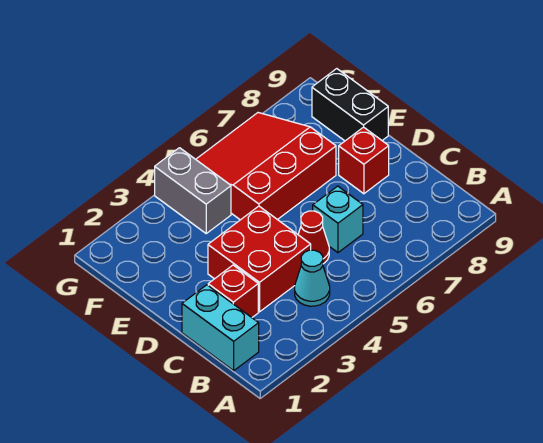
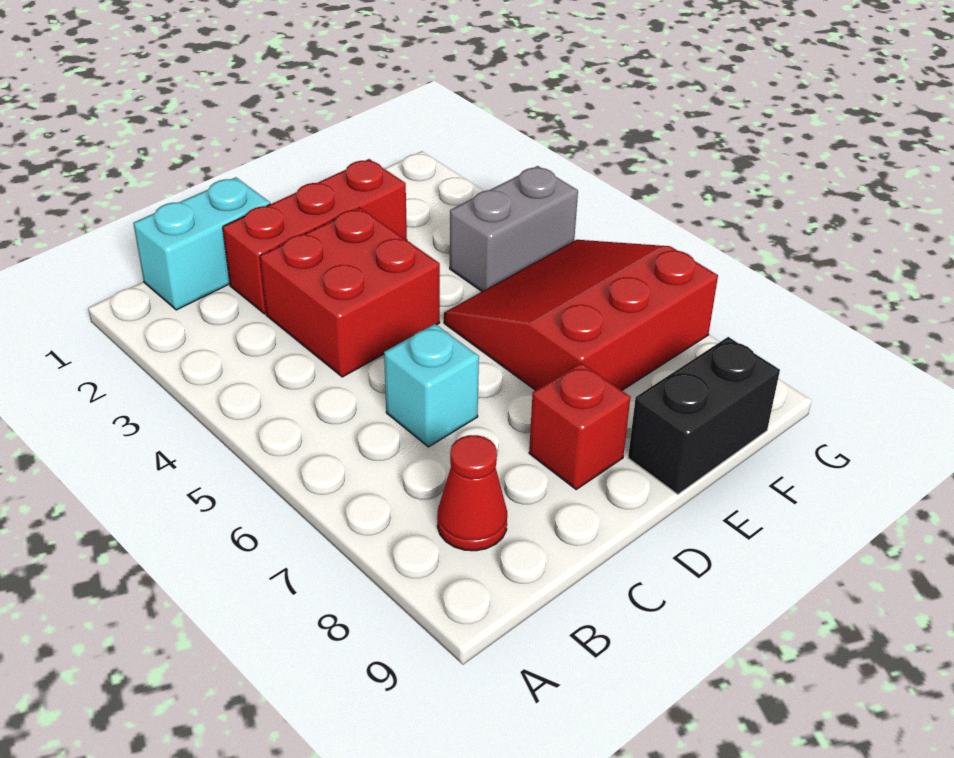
cyan 1x1 cone [295,250,330,306] -> none
red 1x1 brick [208,265,258,317] -> red 1x3 brick [223,159,407,314]
red 1x1 cone [298,211,329,264] -> red 1x1 cone moved to [437,435,507,551]
red 3x3 slope [196,113,336,220] -> red 3x3 slope turned to [444,240,718,390]

